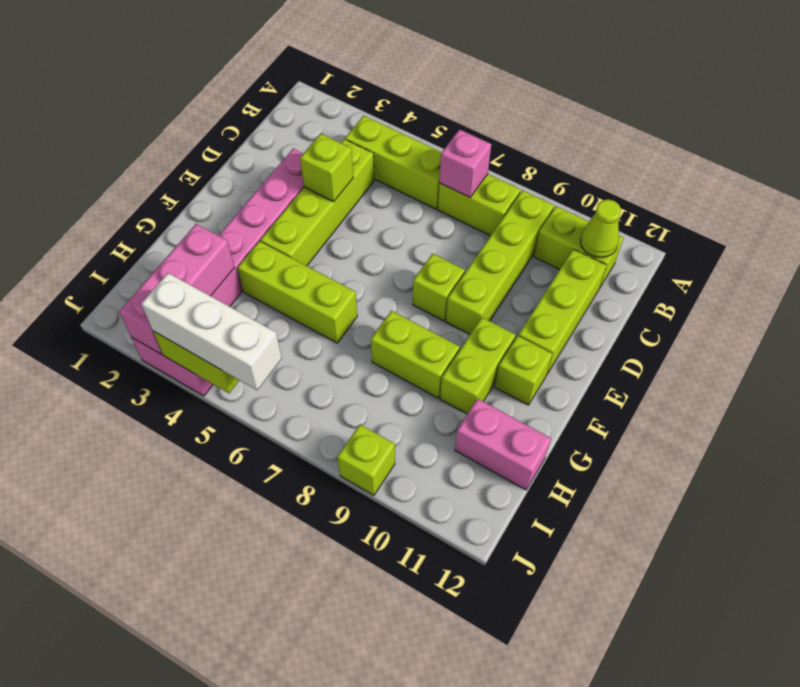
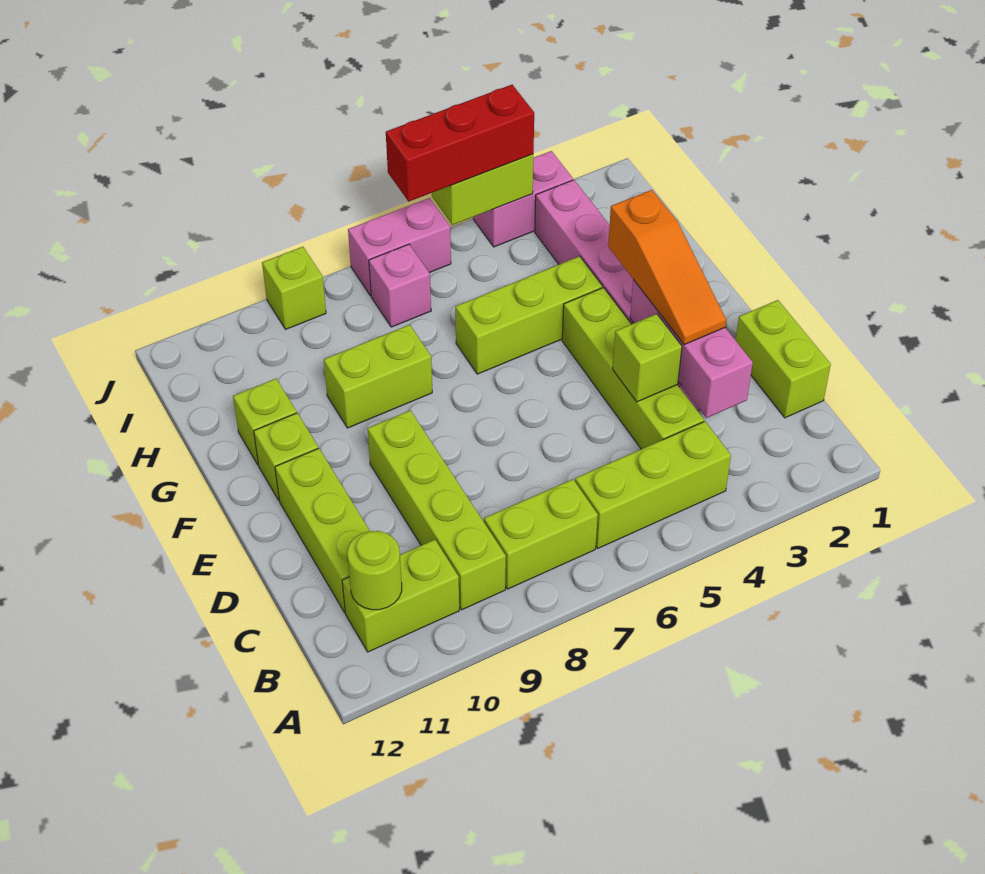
pink 1x1 brick [439,129,491,197] -> pink 1x1 brick moved to [369,244,431,327]
lime 1x1 cone [581,199,621,258] -> lime 1x1 round brick [347,531,402,610]
none -> orange 1x3 slope [608,190,726,345]
lime 1x1 brick [413,254,465,321] -> lime 1x1 brick moved to [233,379,297,465]
lime 1x2 brick [440,318,516,414] -> lime 1x2 brick moved to [736,300,831,418]
pink 1x3 brick [119,224,235,355] -> pink 1x3 brick moved to [630,280,753,418]
pink 1x2 brick [455,399,551,490] -> pink 1x2 brick moved to [348,198,451,296]
white 1x3 brick [141,273,282,390] -> red 1x3 brick [386,85,534,202]

